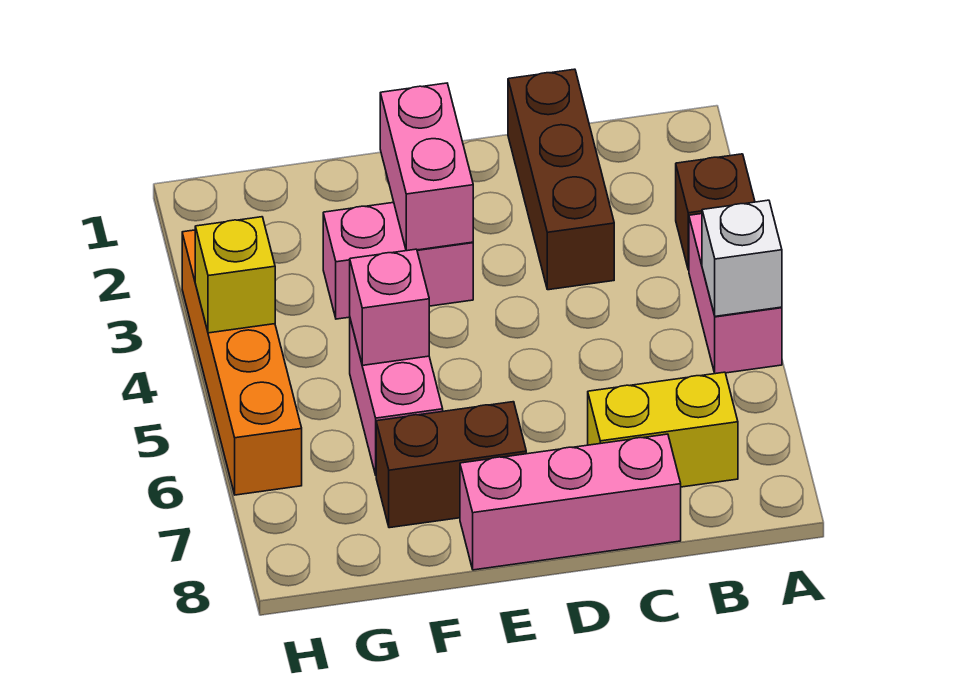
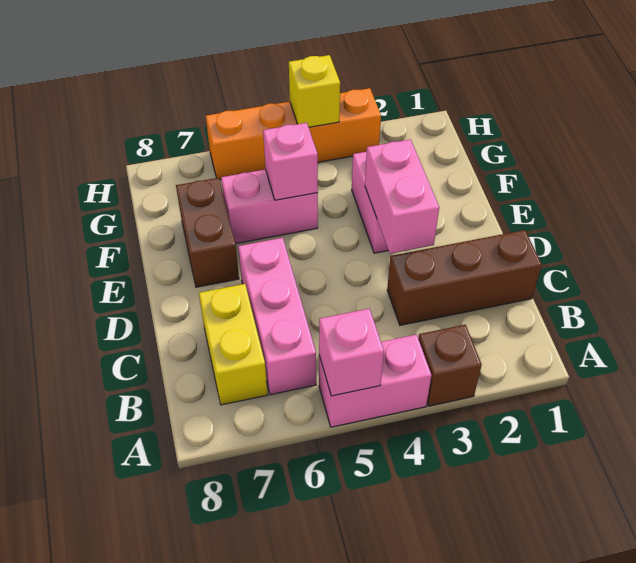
white 1x1 brick [702,200,782,316] -> pink 1x1 brick [319,309,384,396]
pink 1x3 brick [460,434,681,570] -> pink 1x3 brick moved to [238,238,316,395]
pink 1x2 brick [380,83,473,251] -> pink 1x2 brick turned to [365,139,439,254]

